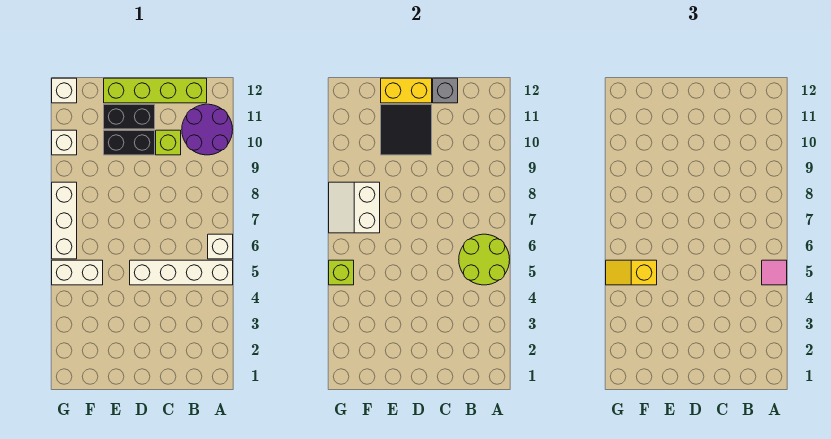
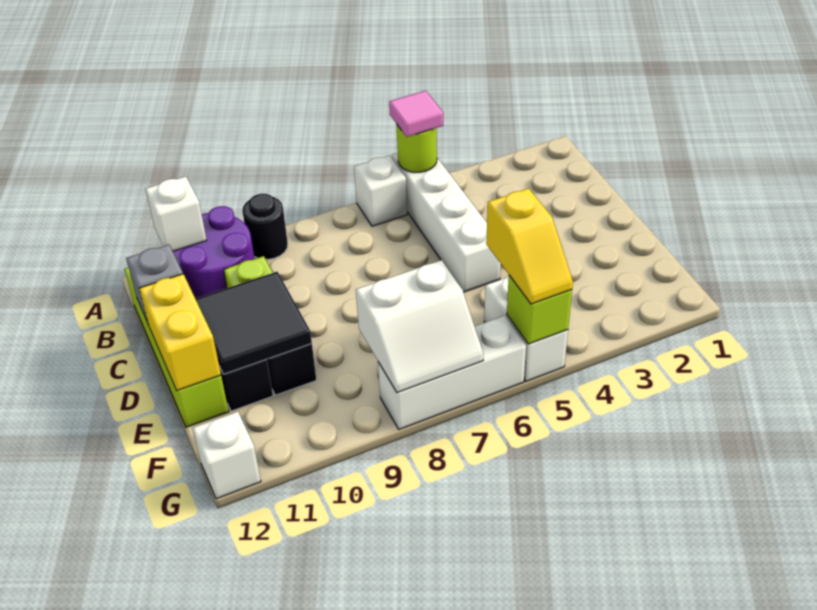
lime 2x2 round brick [459,234,510,285] -> lime 1x1 round brick [397,125,437,172]
none -> black 1x1 round brick [242,194,288,259]
white 1x1 brick [52,130,77,155] -> white 1x1 brick moved to [146,177,207,251]

